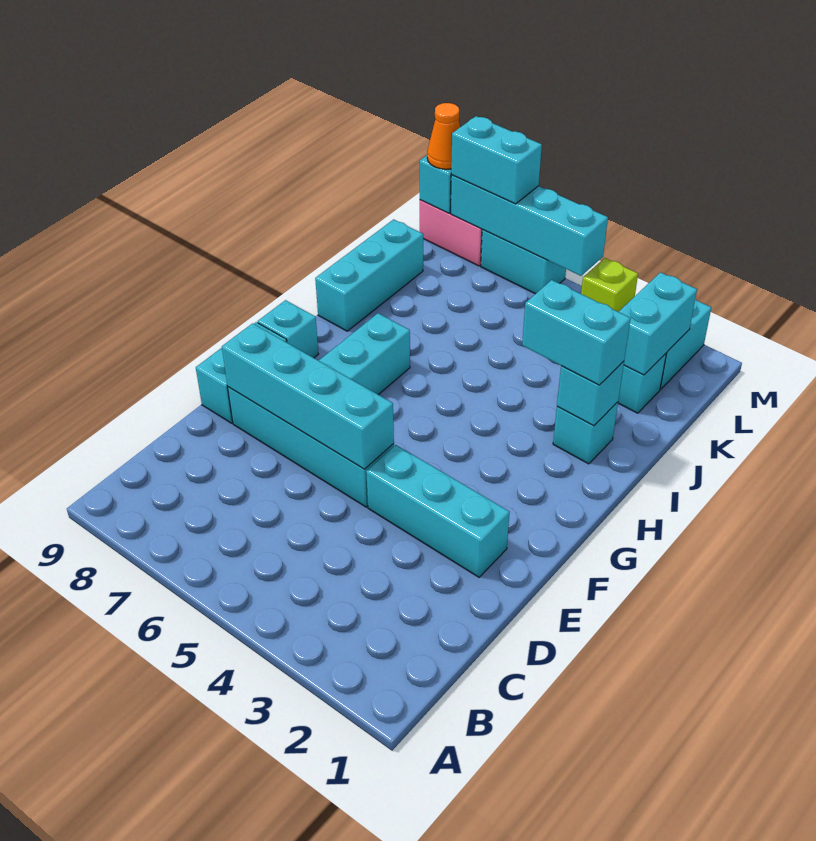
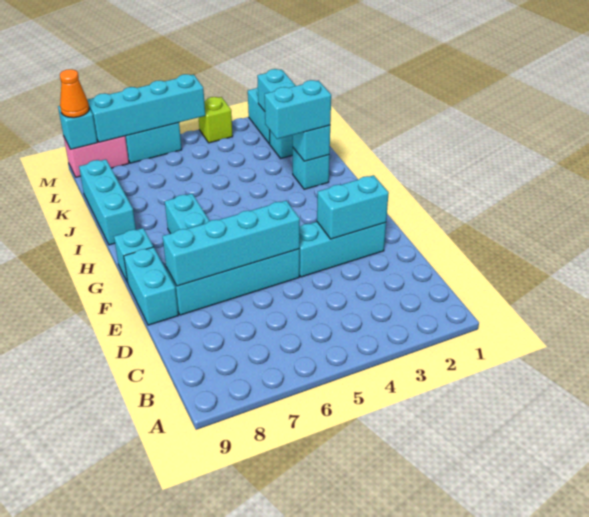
cyan 1x2 brick [451,116,542,204] -> cyan 1x2 brick moved to [317,175,389,239]

